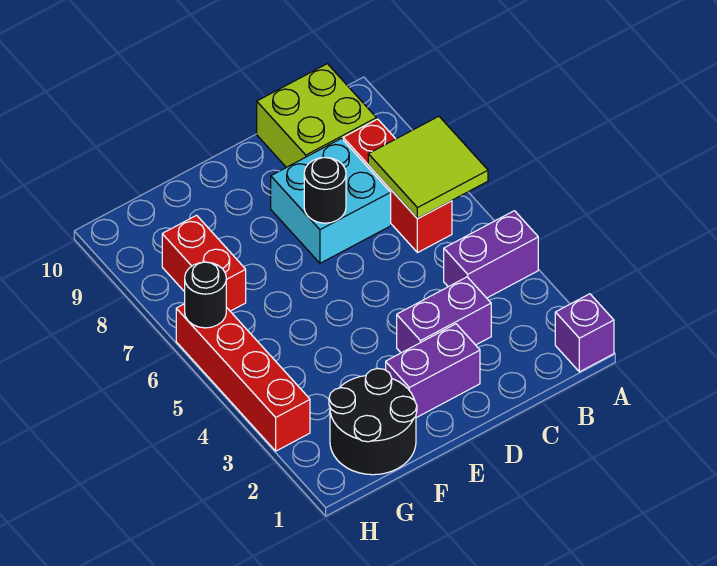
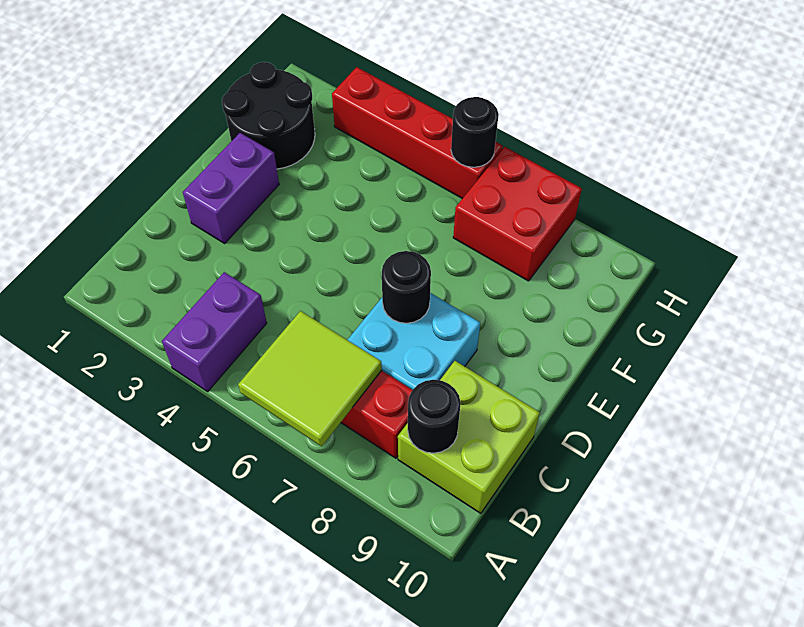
purple 1x1 brick [555,294,614,372] -> none
none -> black 1x1 round brick [408,380,461,453]
purple 1x2 brick [397,277,491,353] -> none
red 1x2 brick [162,215,246,311] -> red 2x2 brick [453,147,582,281]

